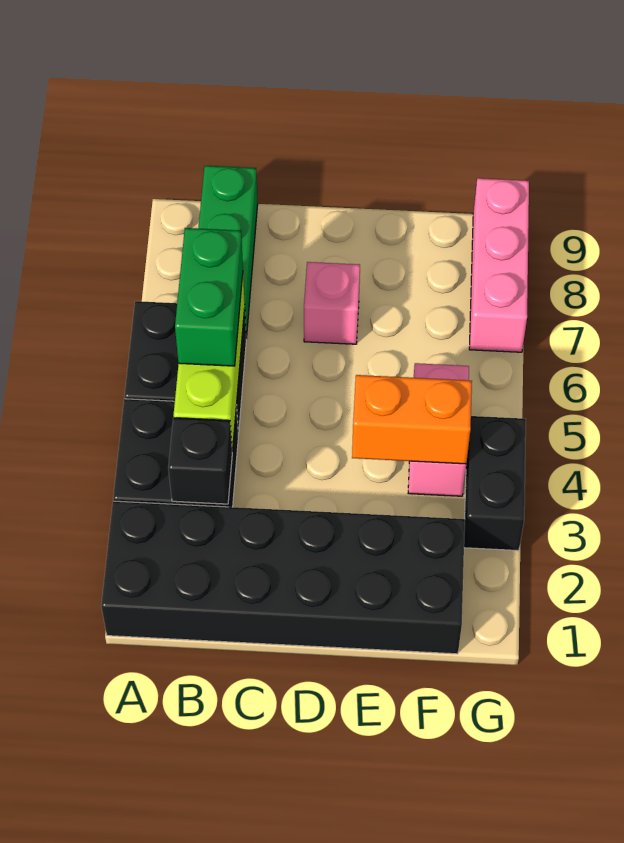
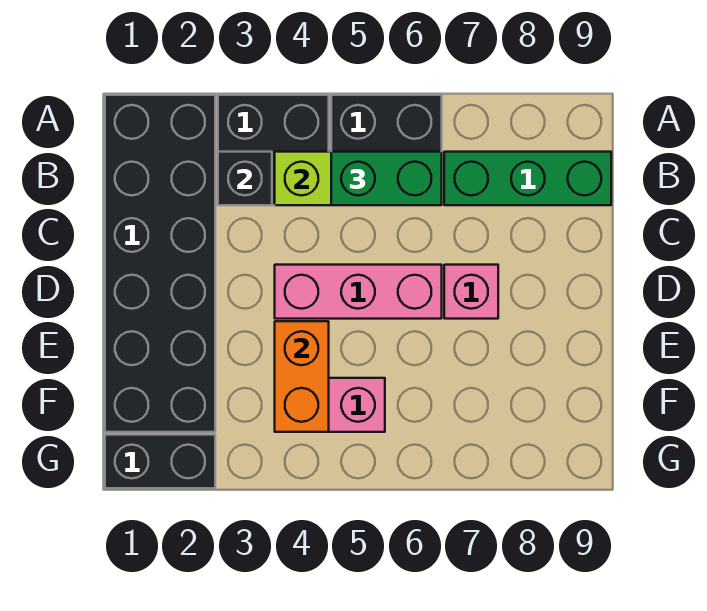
black 1x2 brick [464,416,526,551] -> black 1x2 brick moved to [105,435,215,488]
pink 1x3 brick [469,178,529,352] -> pink 1x3 brick moved to [275,265,442,319]

